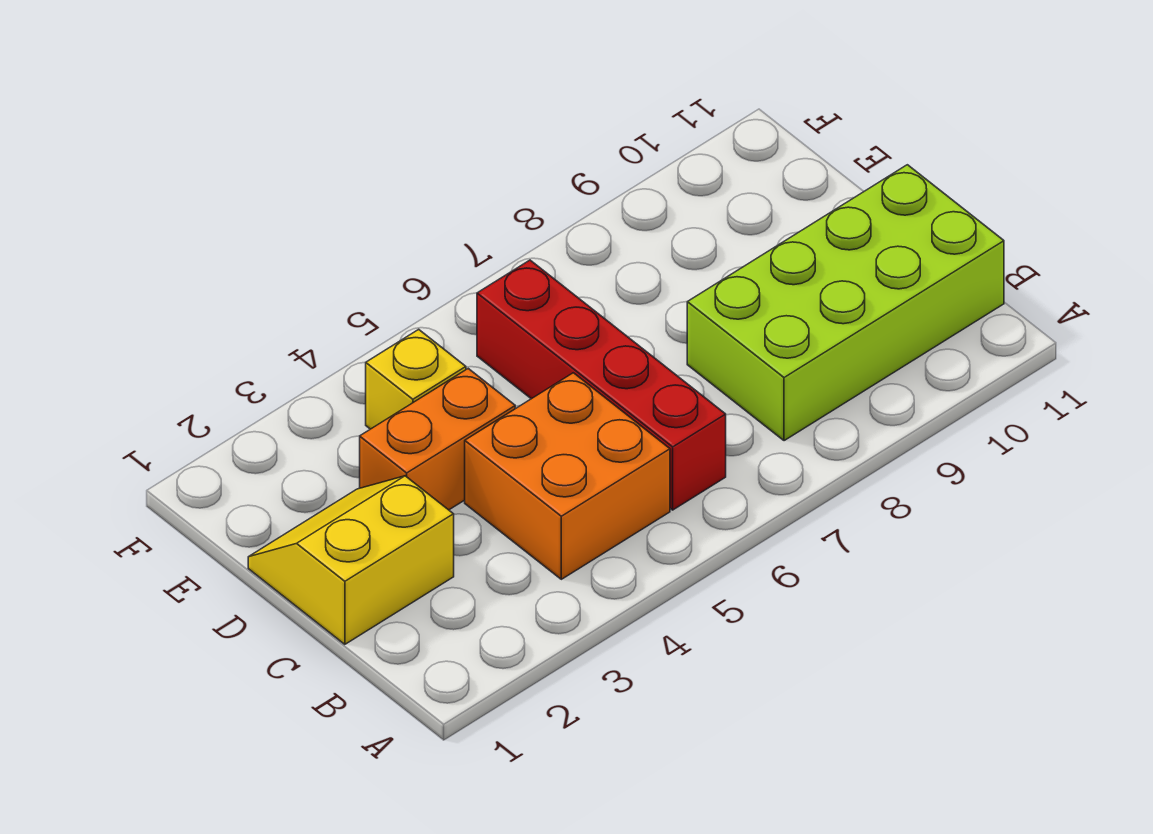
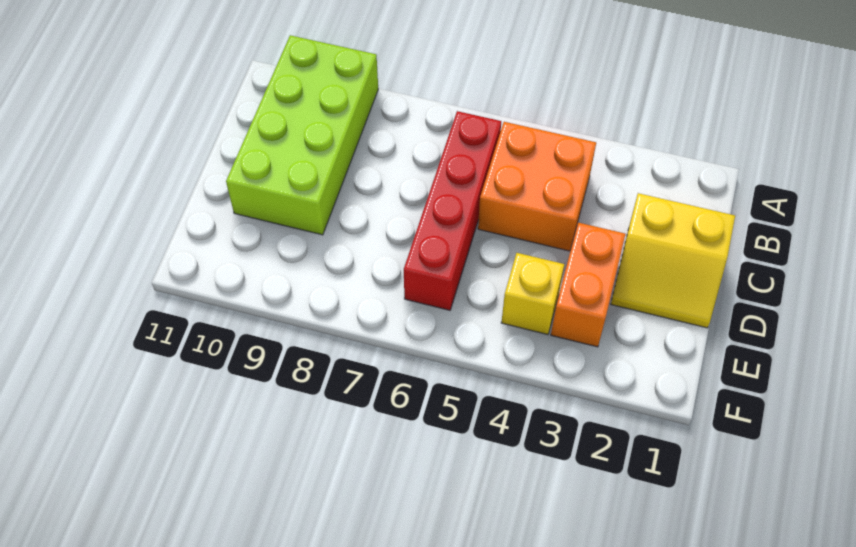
lime 2x4 brick [687,165,1004,441] -> lime 2x4 brick turned to [226,35,378,235]
orange 1x2 brick [360,369,515,510] -> orange 1x2 brick turned to [551,223,625,347]

